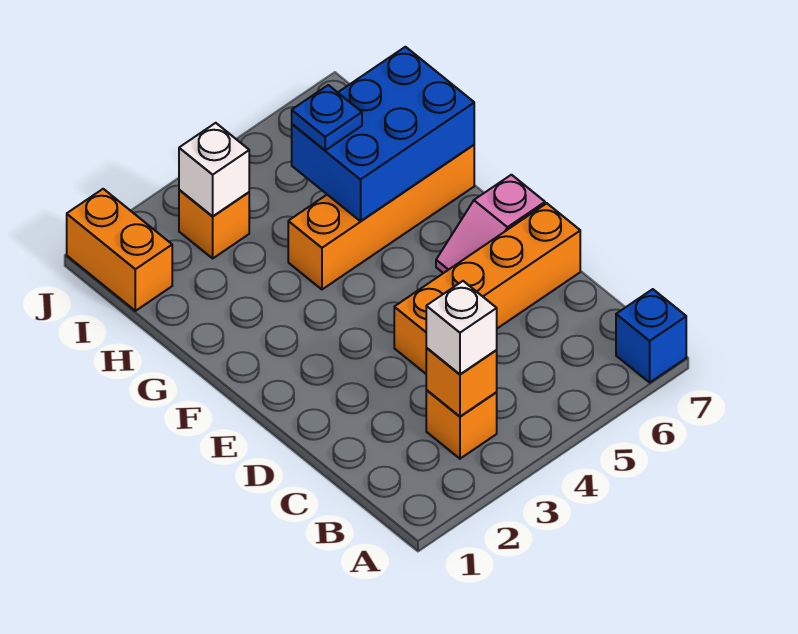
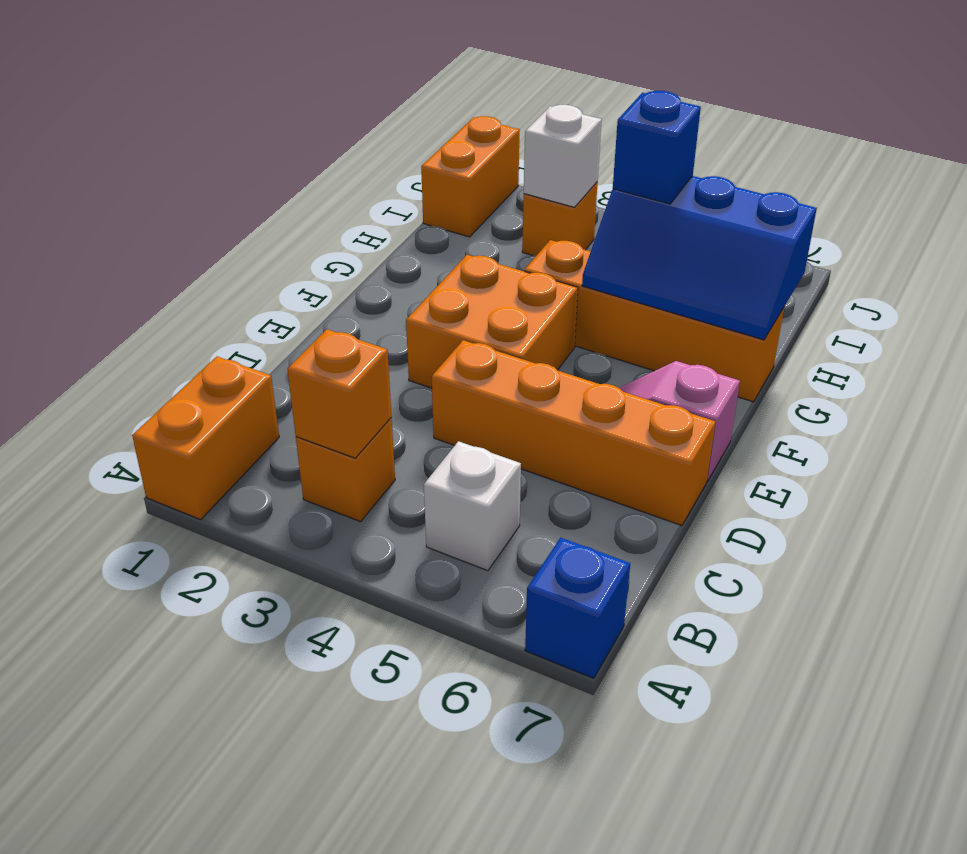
none -> orange 1x2 brick [132,357,279,520]
white 1x1 brick [426,281,497,374] -> white 1x1 brick moved to [424,441,521,571]
none -> orange 2x2 brick [406,255,578,388]
blue 2x3 brick [292,47,474,221] -> blue 2x3 slope [582,176,817,340]
blue 1x1 plate [292,85,362,150] -> blue 1x1 brick [613,91,701,204]

